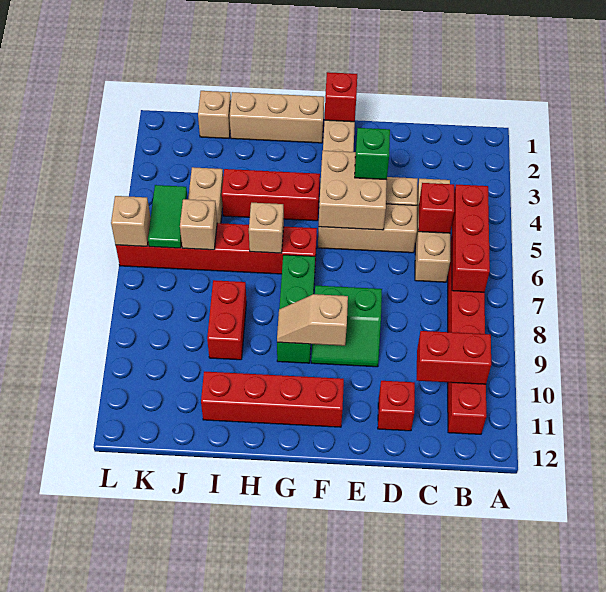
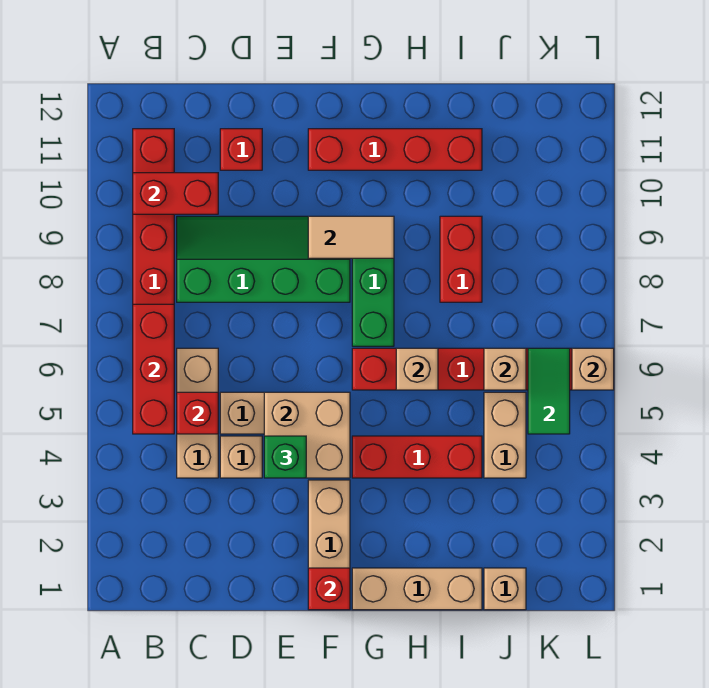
green 2x2 slope [311,286,382,367] -> green 2x4 slope [177,216,350,302]
tan 1x2 slope [277,294,348,346] -> tan 1x2 tile [308,216,394,258]

